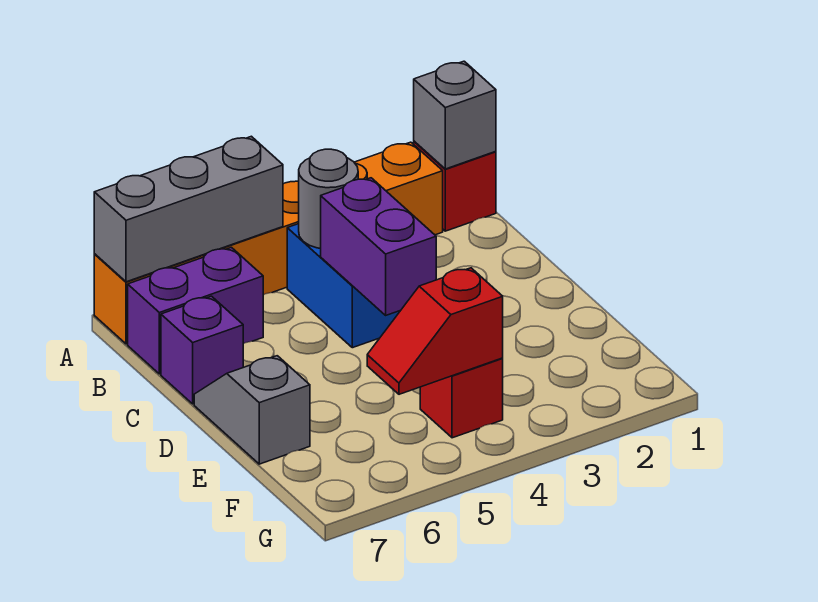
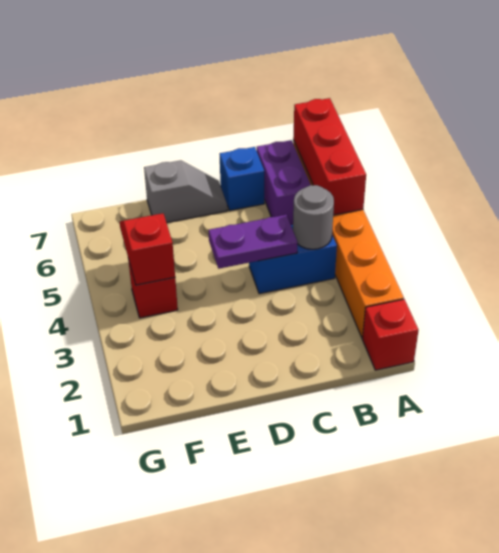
grey 1x1 brick [414,61,496,169] -> none
grey 1x3 brick [94,136,283,282] -> red 1x3 brick [293,98,366,215]
purple 1x2 brick [321,178,436,315] -> purple 1x2 plate [209,215,298,269]
purple 1x1 brick [161,296,243,404] -> blue 1x1 brick [220,147,264,211]

